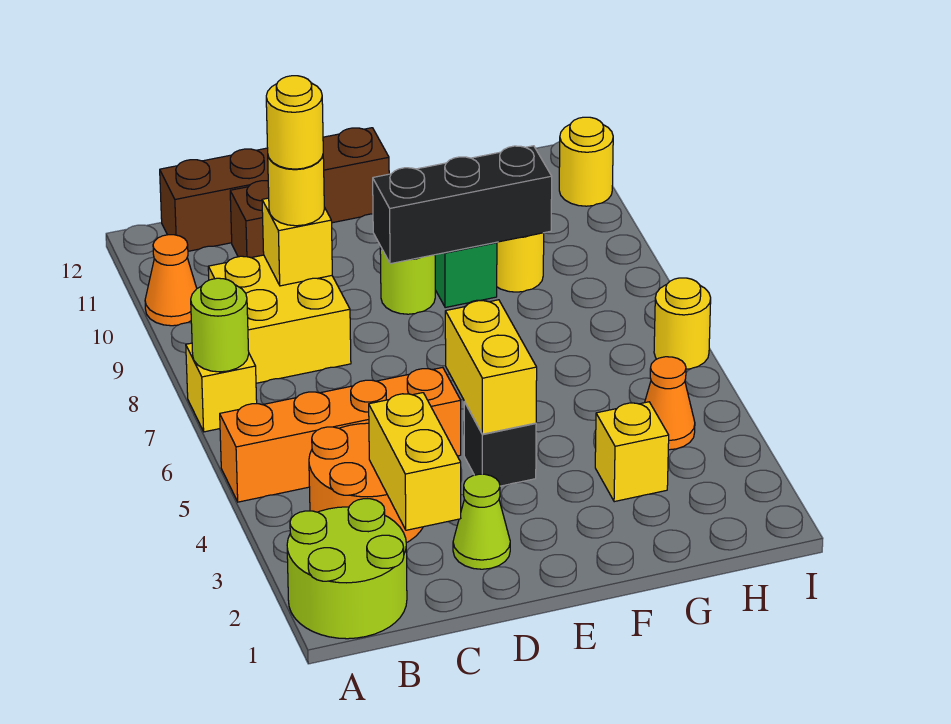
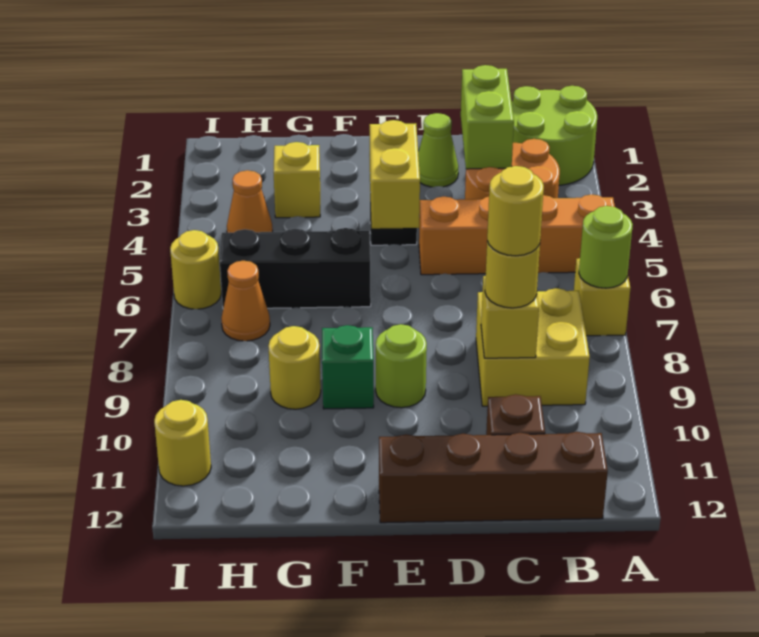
orange 1x1 cone [145,235,197,326] -> orange 1x1 cone moved to [221,261,270,341]
yellow 1x2 brick [369,393,461,530] -> lime 1x2 brick [461,65,514,169]
black 1x3 brick [373,146,552,264] -> black 1x3 brick moved to [220,228,371,308]

